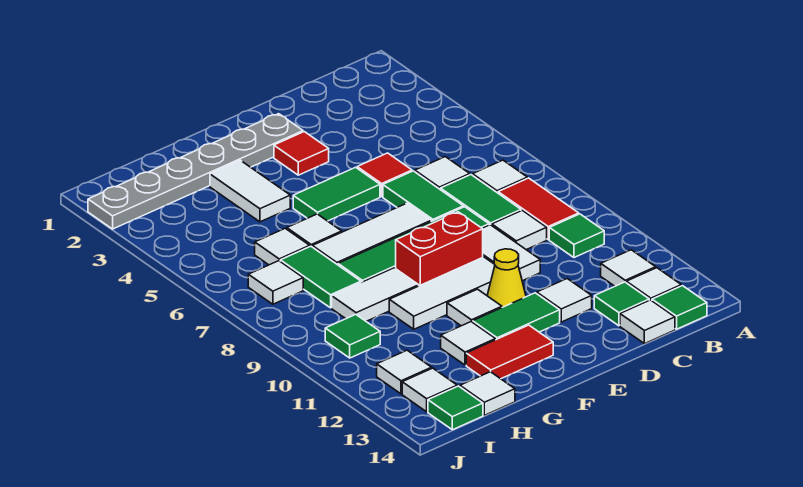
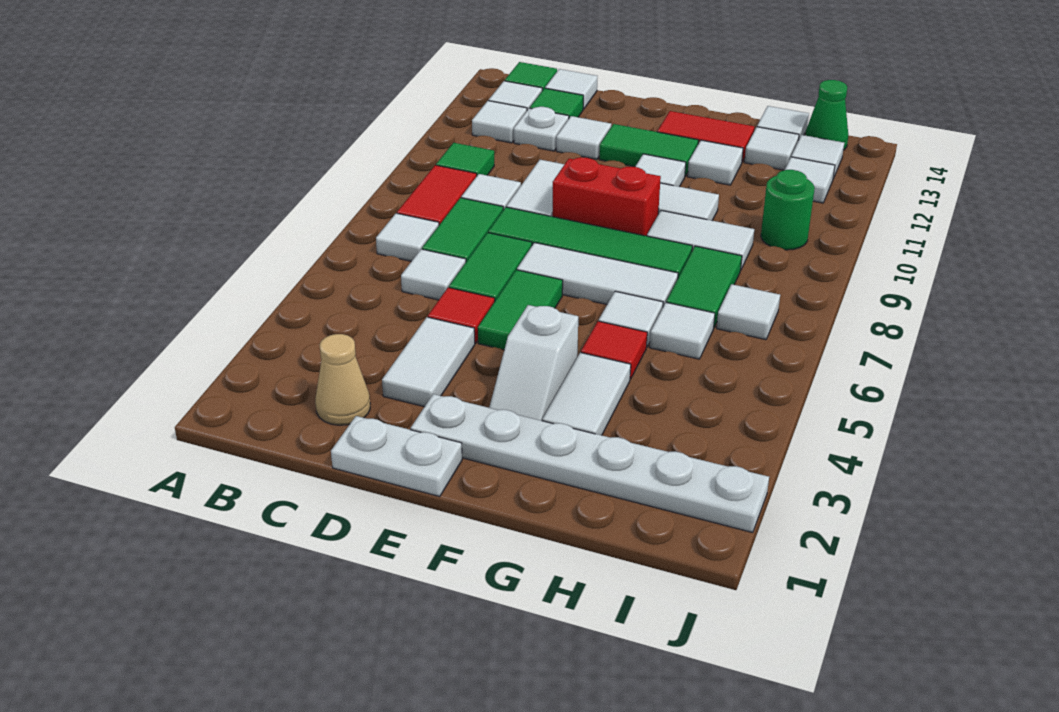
none -> tan 1x1 cone [315,334,370,425]
none -> white 1x1 plate [514,107,569,151]
none -> white 1x2 plate [331,416,462,497]
none -> white 1x2 tile [382,317,475,407]
grey 1x6 plate [88,114,303,229] -> white 1x6 plate [411,394,769,533]
red 1x1 tile [274,132,329,175] -> red 1x1 tile moved to [581,321,647,379]
green 1x2 tile [293,167,380,221] -> green 1x2 tile turned to [478,270,563,350]
yellow 1x1 cone [487,249,526,307] -> none
none -> white 1x2 slope [489,305,578,421]
none -> white 1x1 tile [744,127,799,170]
green 1x1 tile [325,314,380,358] -> green 1x1 round brick [761,170,815,250]
green 1x1 tile [428,386,483,430] -> green 1x1 cone [805,80,848,150]

